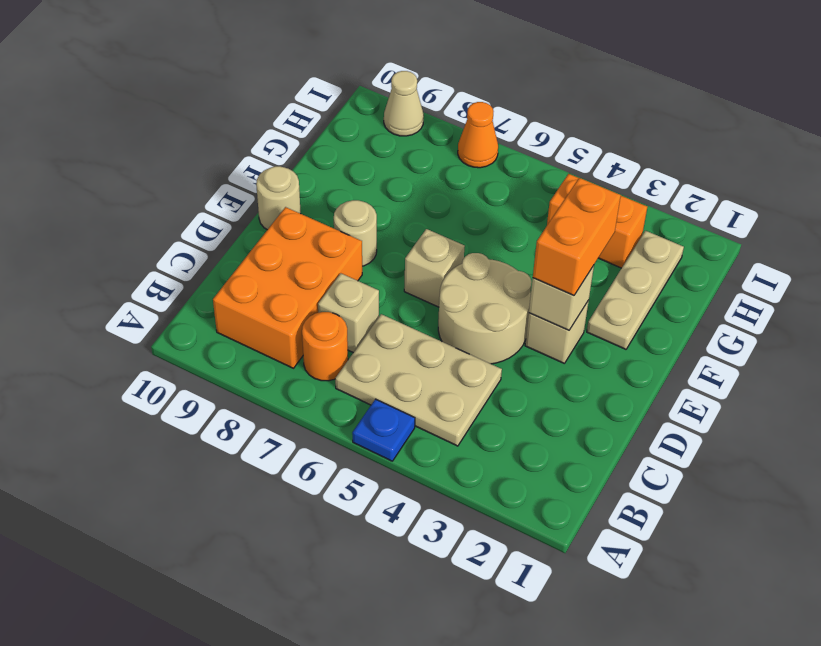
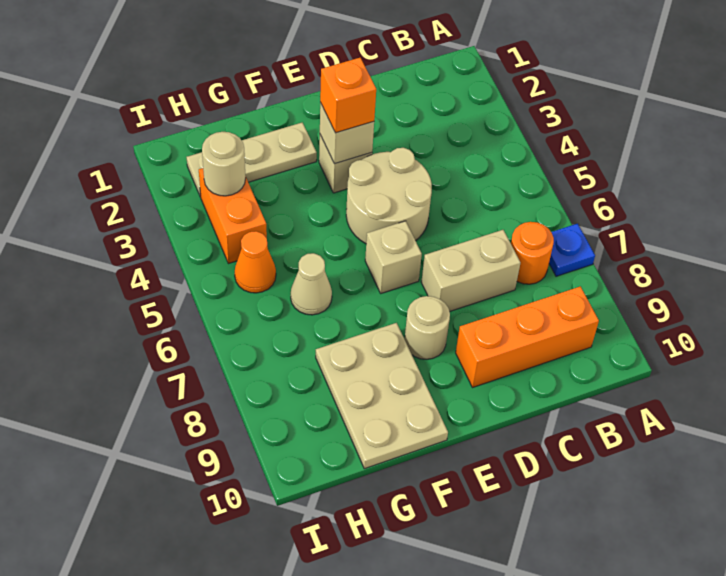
blue 1x1 plate [352,399,415,461] -> blue 1x1 plate moved to [549,224,595,276]
tan 2x3 plate [335,314,502,446] -> tan 2x3 plate moved to [316,323,448,469]
orange 2x3 brick [213,207,362,368] -> orange 1x3 brick [456,286,599,388]
tan 1x1 brick [318,273,379,353] -> tan 1x2 brick [421,230,520,312]
orange 1x2 brick [533,178,621,296] -> orange 1x1 brick [320,58,376,133]
tan 1x1 round brick [256,166,301,230] -> tan 1x1 round brick moved to [202,132,246,196]
orange 1x1 cone [458,102,498,168] -> orange 1x1 cone moved to [235,231,276,293]
tan 1x1 cone [384,71,424,136] -> tan 1x1 cone moved to [291,253,332,315]

